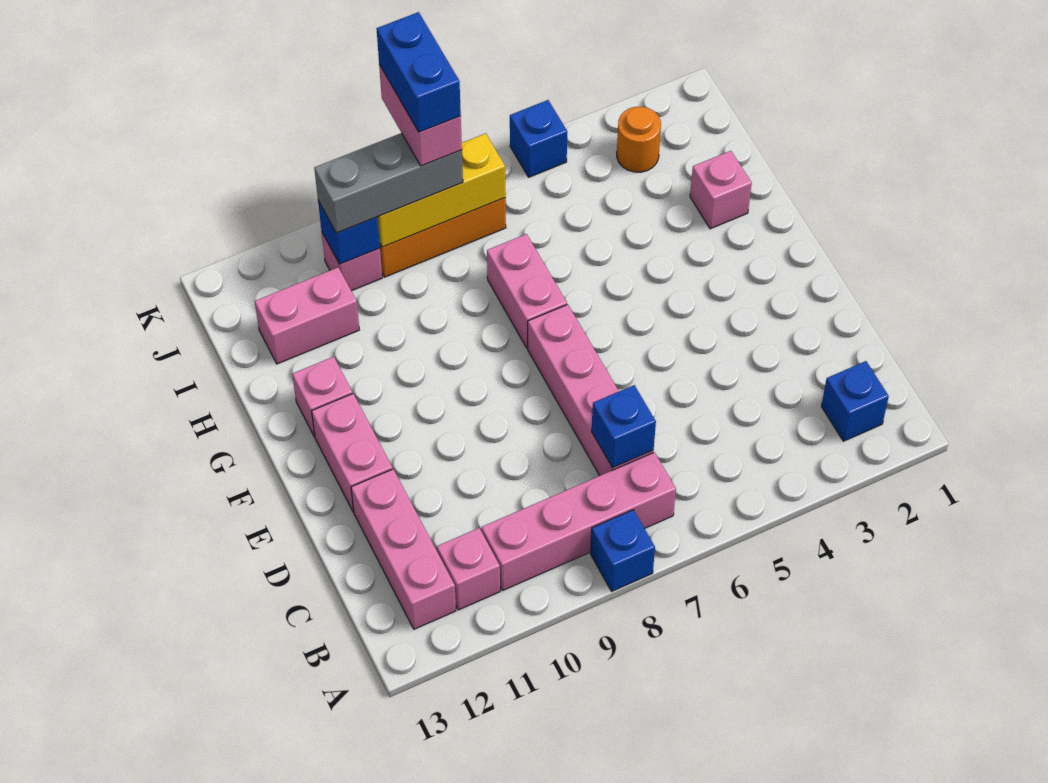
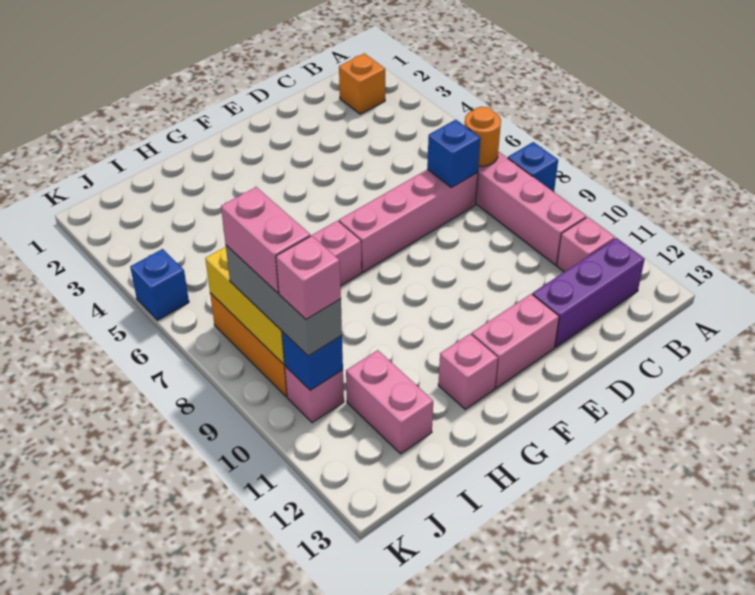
blue 1x1 brick [821,361,889,441] -> orange 1x1 brick [339,53,385,114]
pink 1x3 brick [351,469,456,629] -> purple 1x3 brick [532,238,645,347]
pink 1x1 brick [690,151,752,229] -> pink 1x1 brick moved to [276,236,341,319]
orange 1x1 round brick [617,107,661,172] -> orange 1x1 round brick moved to [465,107,501,166]
pink 1x2 brick [379,65,462,166] -> pink 1x2 brick turned to [221,187,310,293]
blue 1x2 brick [377,12,461,132] -> none

